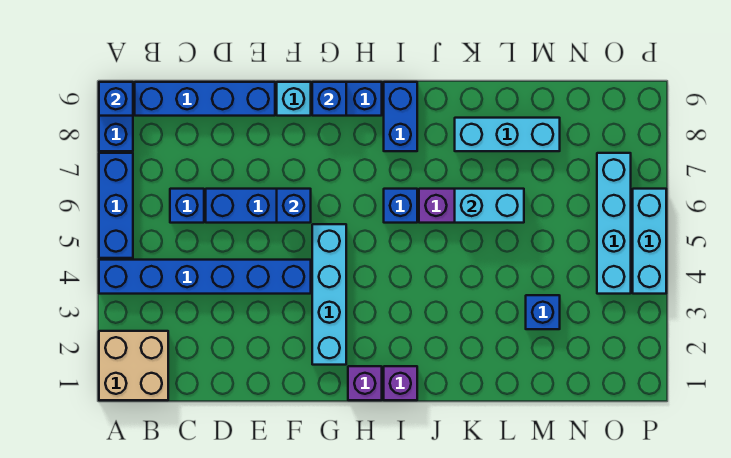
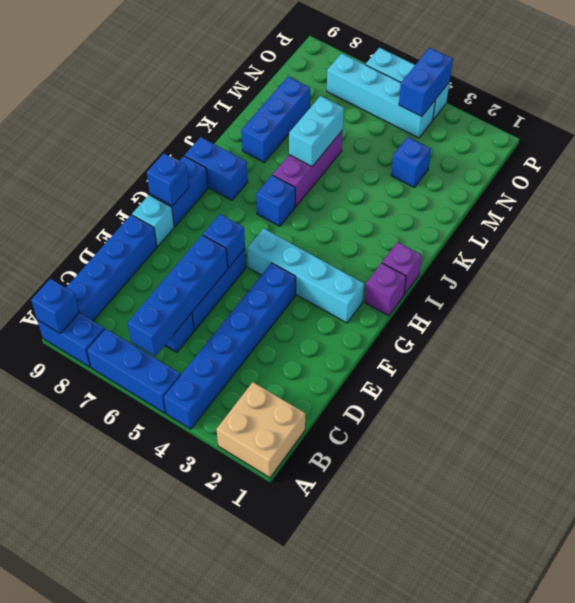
none -> blue 1x4 brick [128,235,228,356]
cyan 1x3 brick [455,118,560,151] -> blue 1x3 brick [241,77,310,162]
none -> blue 1x2 brick [399,48,453,117]

